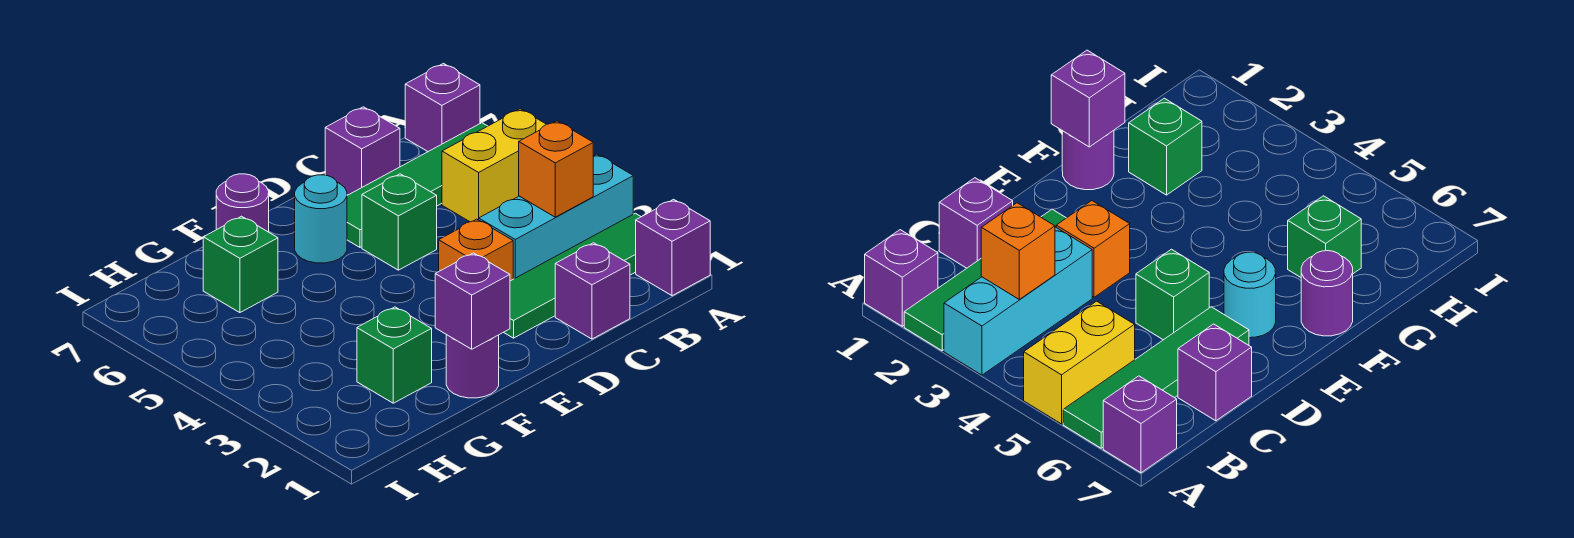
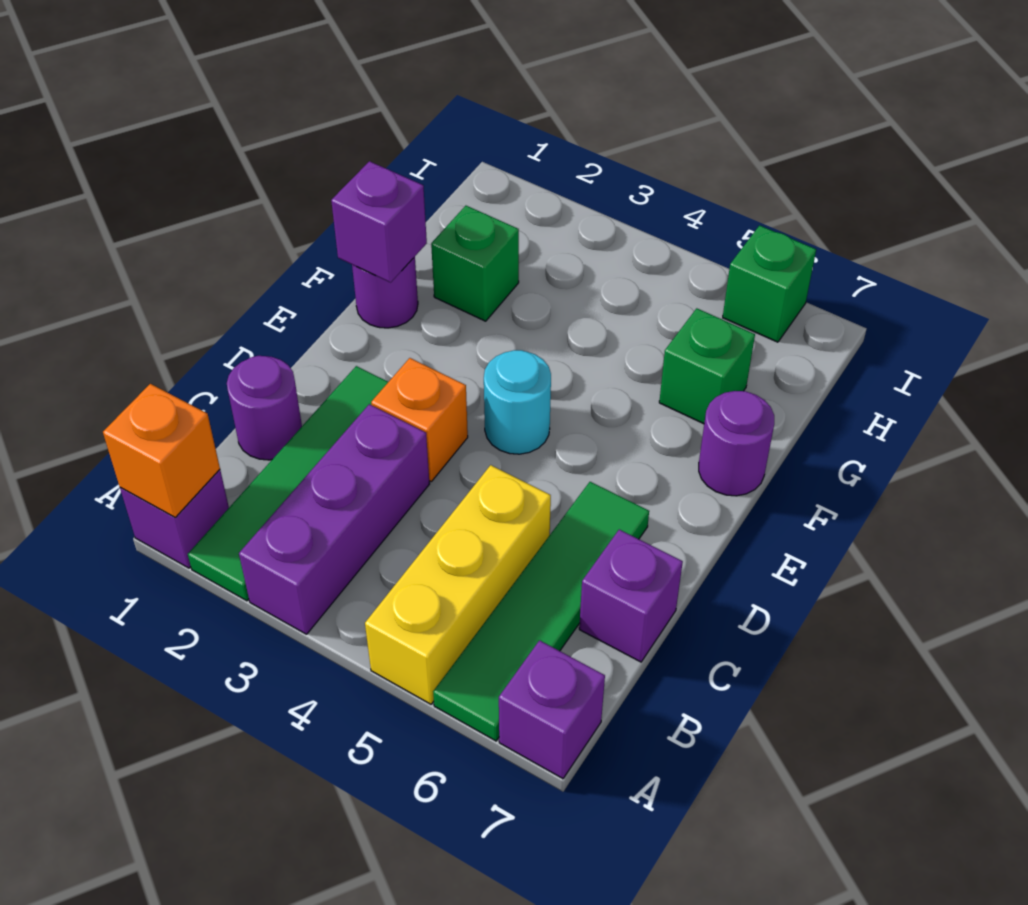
cyan 1x3 brick [479,154,633,279] -> purple 1x3 brick [239,404,430,634]
yellow 1x2 brick [442,109,546,222] -> yellow 1x3 brick [365,465,551,704]
orange 1x1 brick [519,121,593,217] -> orange 1x1 brick moved to [103,384,220,517]
purple 1x1 brick [555,243,630,339] -> purple 1x1 round brick [227,356,302,460]
green 1x1 brick [362,174,437,270] -> green 1x1 brick moved to [723,225,816,342]
cyan 1x1 round brick [295,175,347,263] -> cyan 1x1 round brick moved to [484,350,551,454]

